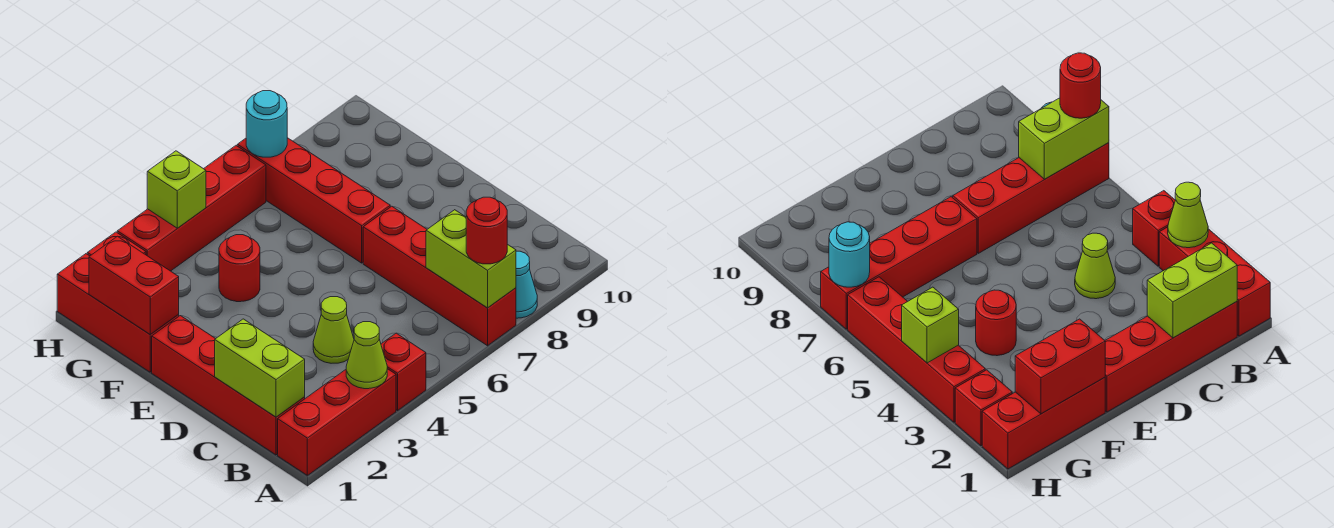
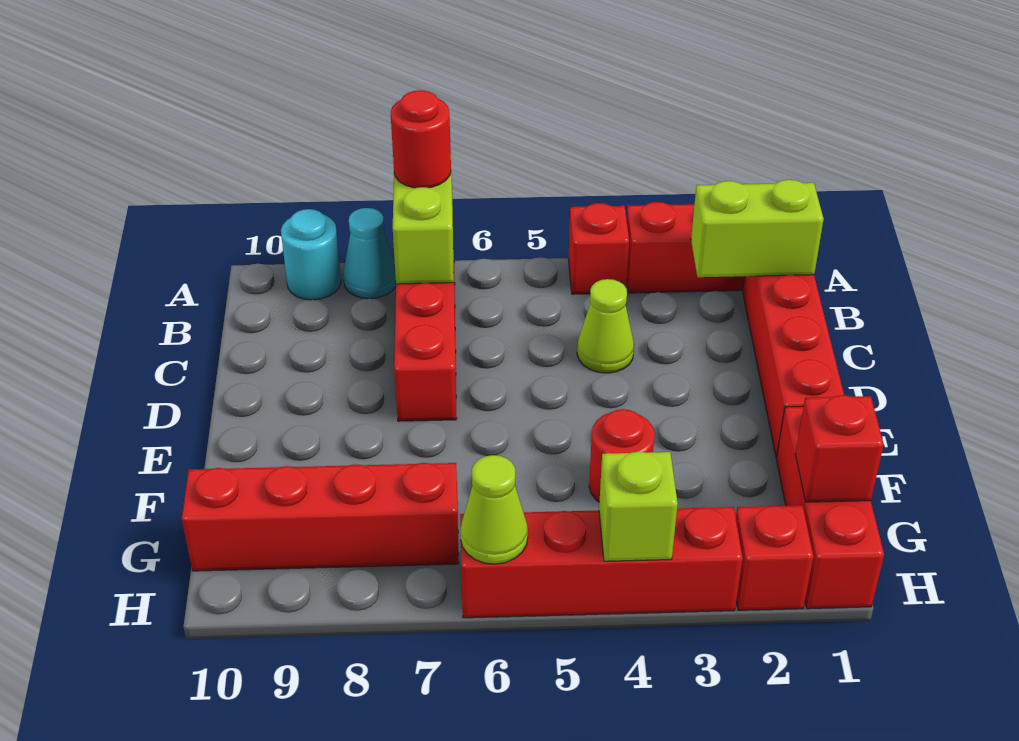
lime 1x1 cone [346,322,387,389] -> lime 1x1 cone moved to [460,455,528,564]
lime 1x2 brick [215,319,305,417] -> lime 1x2 brick turned to [691,180,824,277]
red 1x4 brick [237,138,390,263] -> red 1x4 brick turned to [182,463,459,571]
red 1x2 brick [89,236,179,334] -> red 1x1 brick [795,395,884,502]
cyan 1x1 round brick [246,91,287,157] -> cyan 1x1 round brick moved to [281,209,341,300]

